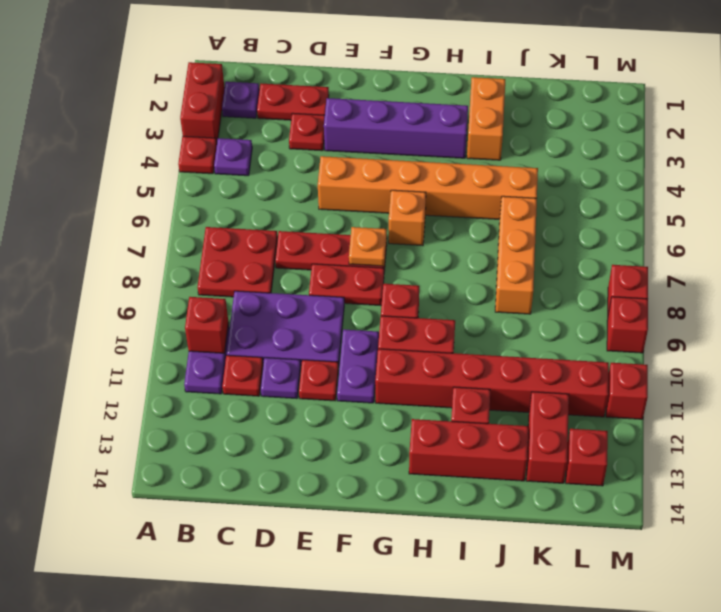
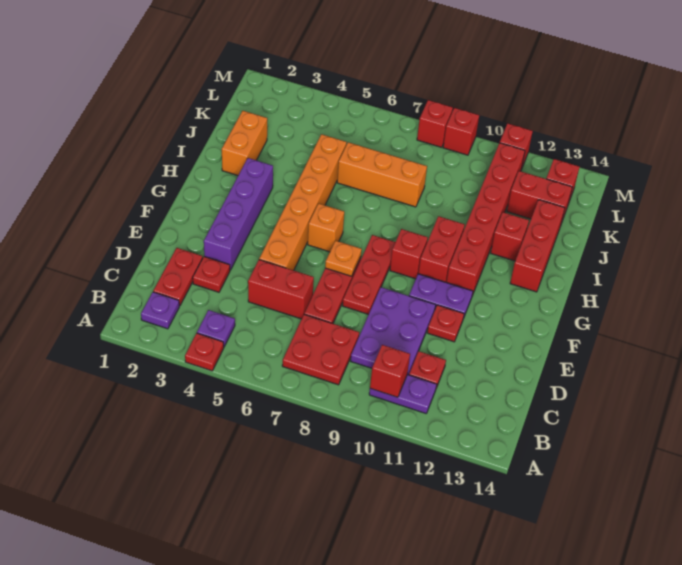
red 1x2 brick [180,62,225,142] -> red 1x2 brick moved to [248,260,314,319]
purple 1x1 plate [261,358,301,399] -> none
red 1x2 plate [309,264,384,306] -> red 1x3 plate [343,235,395,314]
orange 1x2 brick [467,77,505,160] -> orange 1x2 brick turned to [222,111,267,175]

